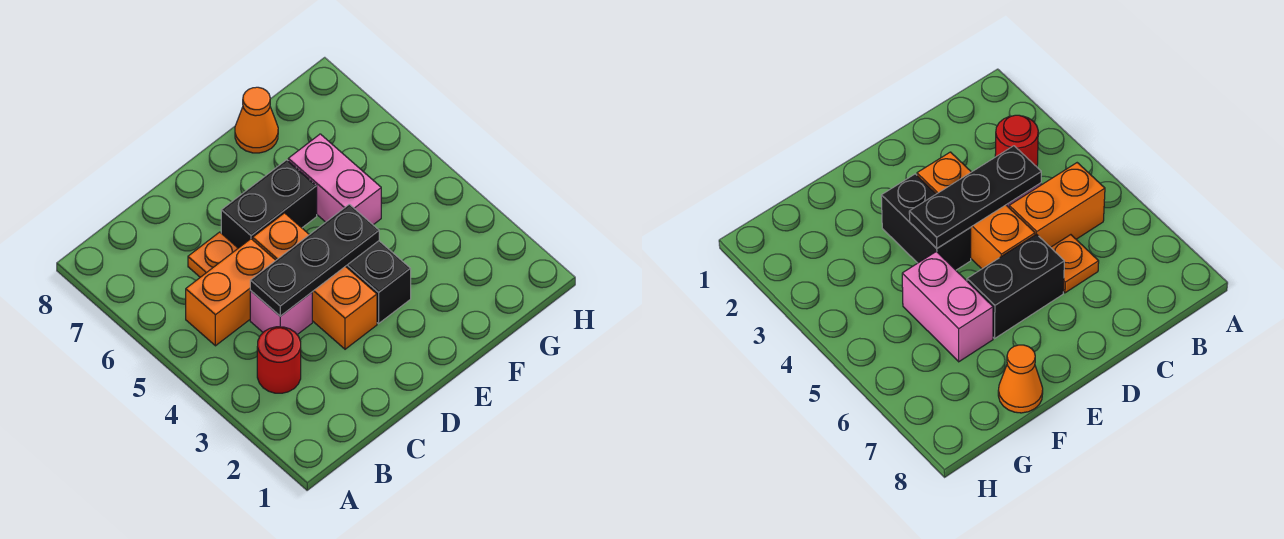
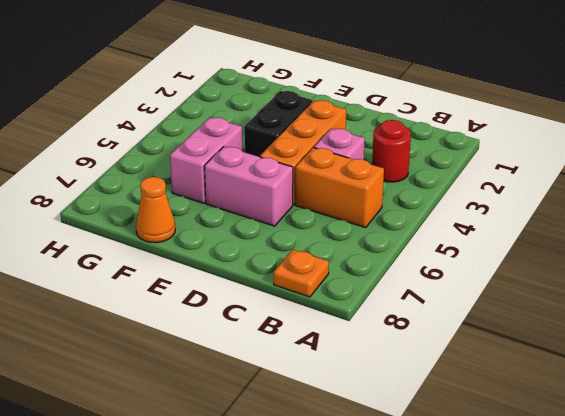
black 1x3 plate [250,204,379,316] -> none
orange 1x1 plate [188,232,238,277] -> orange 1x1 plate moved to [274,250,329,297]
black 1x2 brick [221,160,317,248] -> pink 1x2 brick [205,146,293,226]

